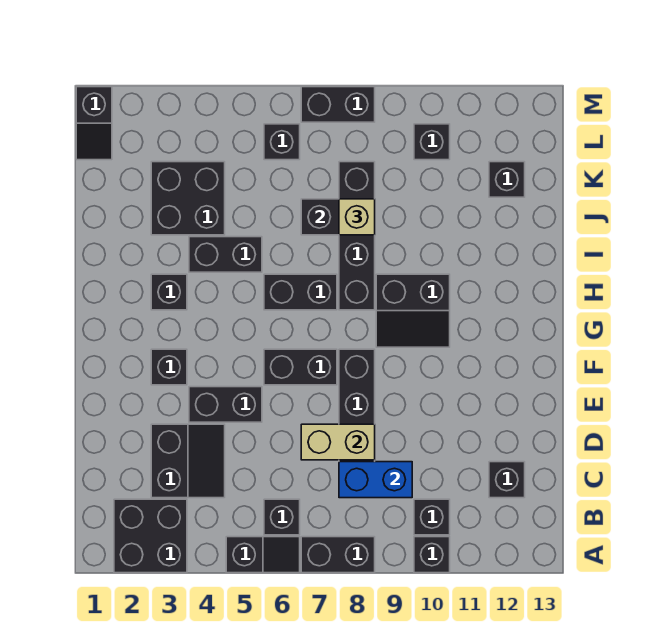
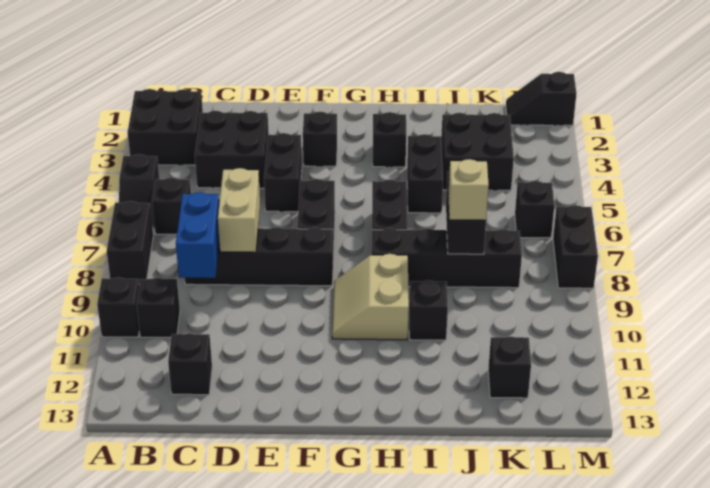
black 2x2 slope [151,424,225,498] -> black 2x2 brick [195,111,269,188]
black 2x2 slope [376,274,450,347] -> tan 2x2 slope [332,254,409,340]
black 1x1 brick [414,124,450,160] -> black 1x1 brick moved to [409,280,448,340]

